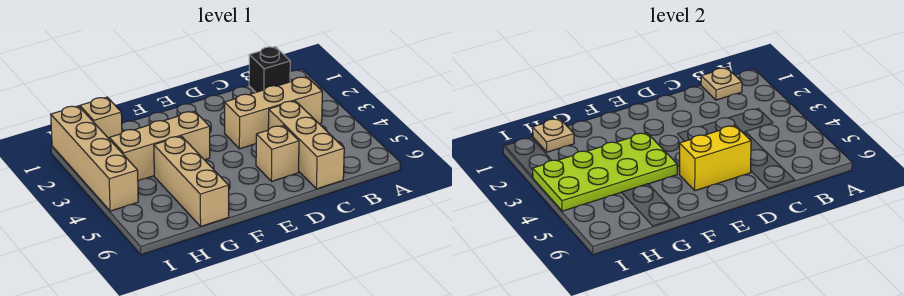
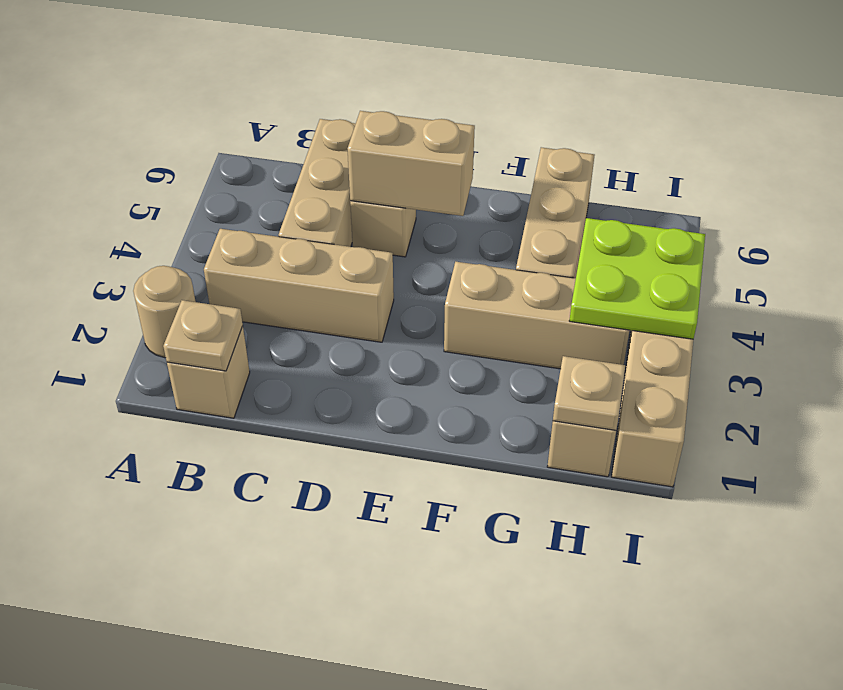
none -> tan 1x1 round brick [133,266,196,358]
black 1x1 brick [249,47,290,92] -> tan 1x1 brick [167,326,250,418]
yellow 1x2 brick [680,126,751,191] -> tan 1x2 brick [348,111,475,216]
lime 2x4 plate [533,133,677,211] -> lime 2x2 plate [569,218,705,339]

